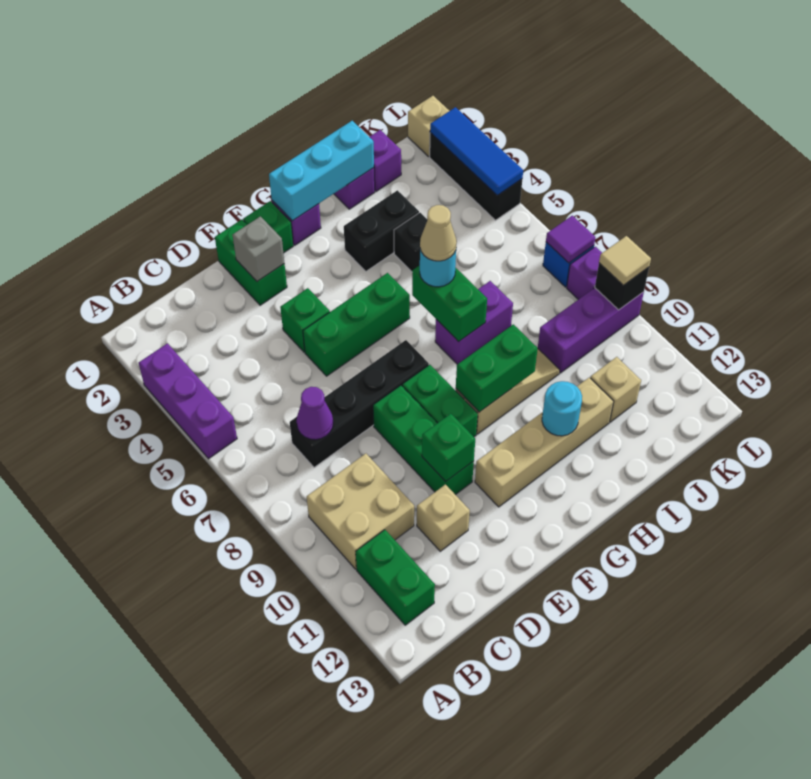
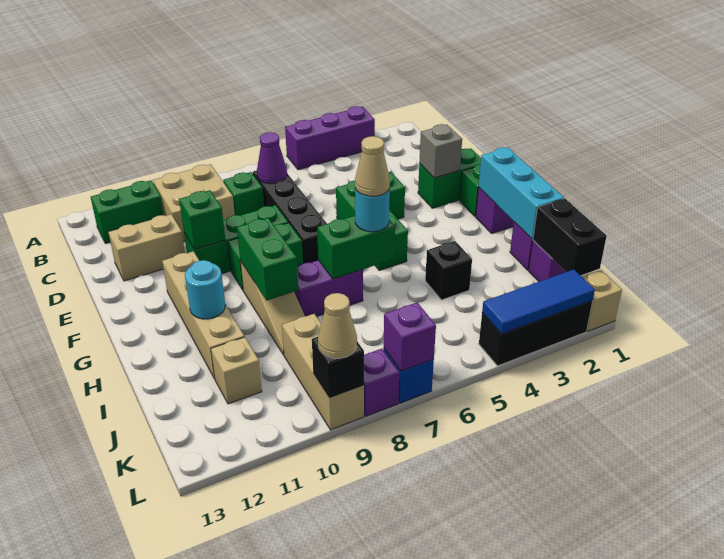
none -> green 1x1 brick [223,172,264,215]
tan 1x1 brick [417,484,470,551] -> tan 1x2 brick [108,214,185,281]
black 1x2 brick [344,190,419,271] -> black 1x2 brick moved to [533,198,607,276]
purple 1x2 brick [435,281,513,364] -> purple 1x2 brick turned to [294,260,363,316]
purple 1x3 brick [538,288,644,373] -> tan 1x3 brick [282,314,364,430]
purple 1x1 tile [546,216,595,263] -> purple 1x1 brick [384,302,436,371]
tan 1x1 tile [599,236,651,285] -> tan 1x1 cone [318,293,357,358]

